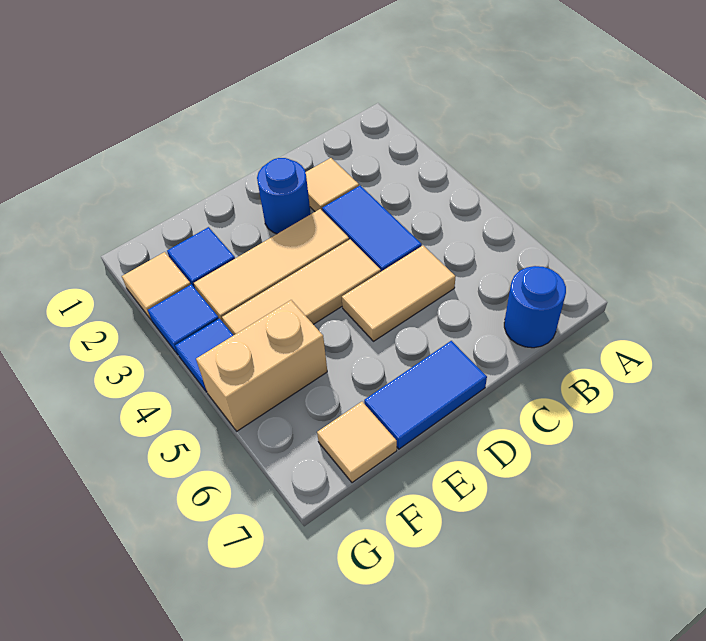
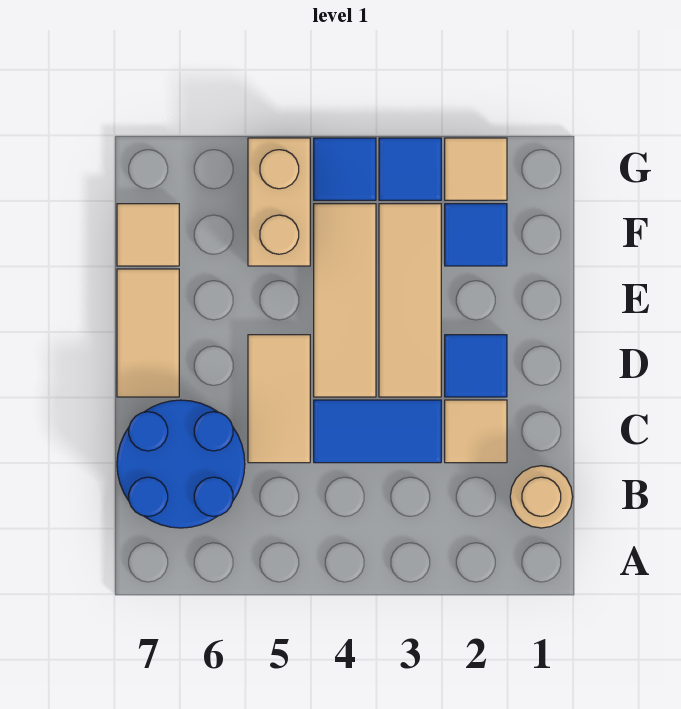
none -> tan 1x1 round brick [510,466,573,528]
blue 1x1 round brick [504,266,566,348] -> blue 2x2 round brick [117,400,245,528]
blue 1x1 round brick [257,158,311,234] -> blue 1x1 tile [445,335,507,397]
blue 1x2 tile [364,341,487,449] -> tan 1x2 tile [117,269,179,397]

